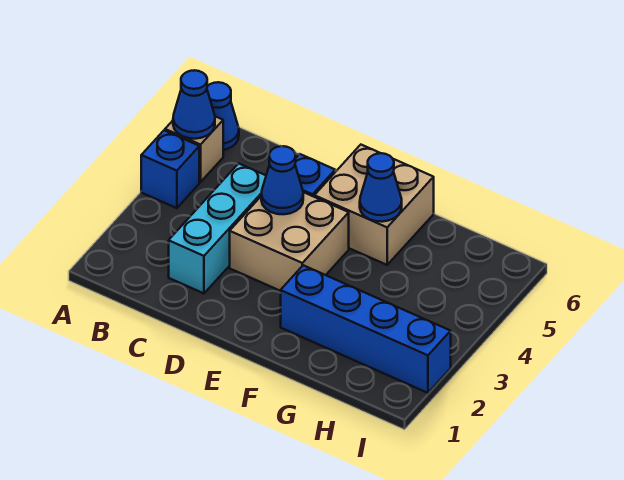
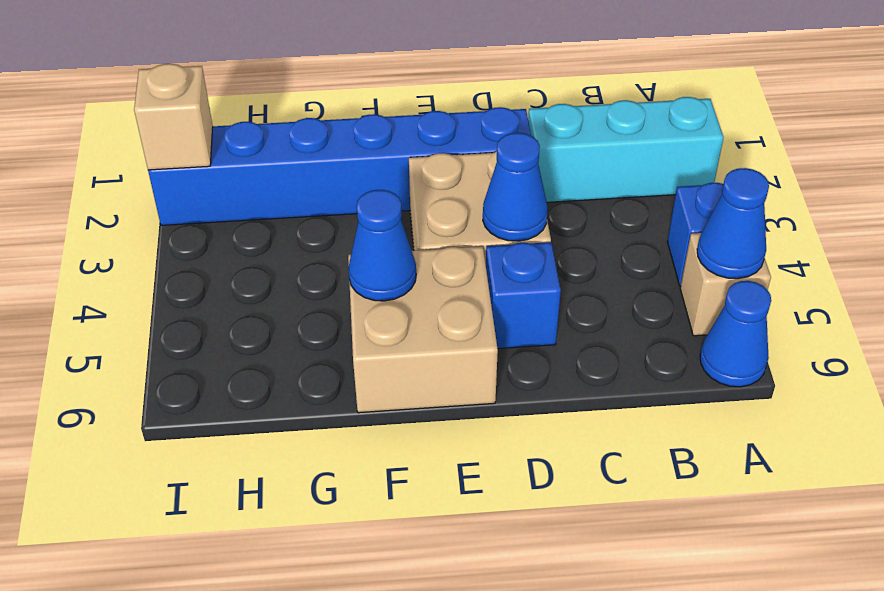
cyan 1x3 brick [169,163,266,293] -> cyan 1x3 brick turned to [528,97,724,202]
blue 1x4 brick [281,265,451,393] -> blue 1x6 brick [148,107,531,225]
none -> tan 1x1 brick [134,64,213,170]

